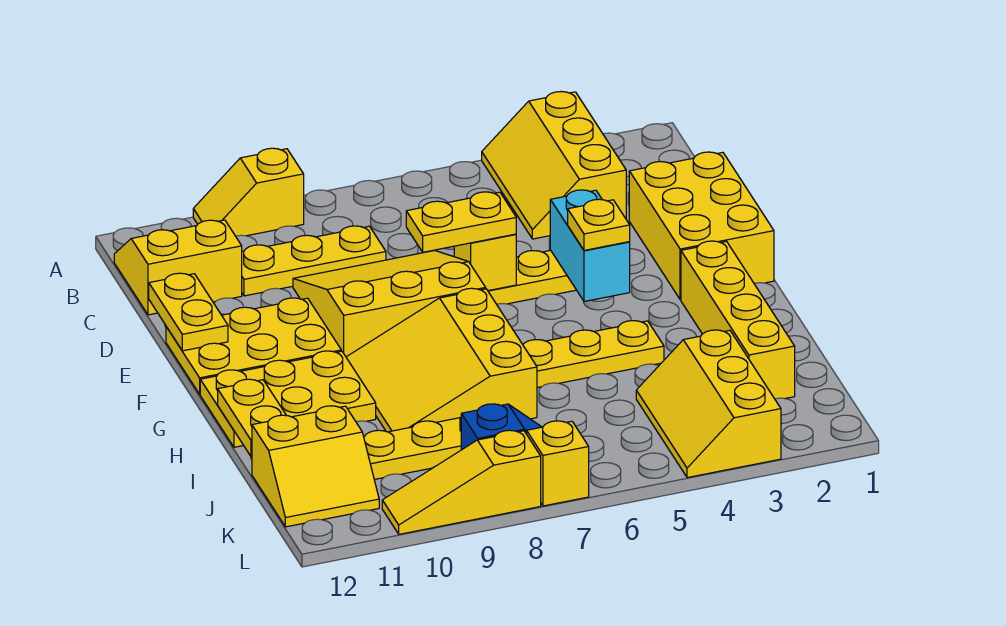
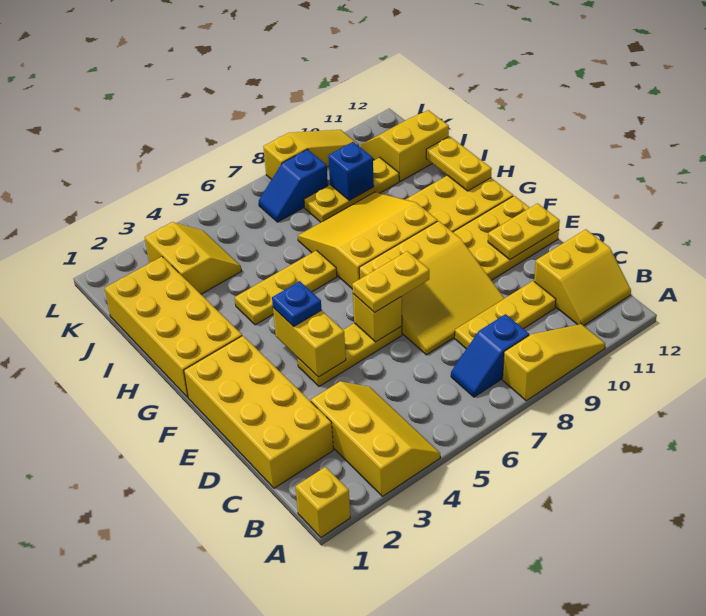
yellow 1x2 slope [193,148,304,236] -> yellow 1x3 slope [503,324,605,401]
none -> blue 1x2 slope [451,314,529,397]
yellow 2x3 brick [629,152,774,300] -> yellow 2x4 brick [184,336,333,488]
yellow 1x2 plate [149,273,228,351] -> yellow 1x2 plate turned to [488,203,560,259]
cyan 1x2 brick [550,190,630,302] -> yellow 1x2 brick [273,308,346,377]
yellow 1x1 plate [568,199,630,250] -> blue 1x1 plate [272,281,322,327]
yellow 1x4 brick [681,241,795,399] -> yellow 2x4 brick [104,257,242,397]
yellow 3x3 slope [346,288,537,432] -> yellow 3x3 slope turned to [298,192,438,289]
yellow 2x3 slope [636,330,781,478] -> yellow 2x2 slope [145,222,241,294]
none -> blue 1x1 brick [328,142,374,200]
yellow 1x1 brick [527,421,589,506] -> yellow 1x1 brick moved to [295,467,350,537]

